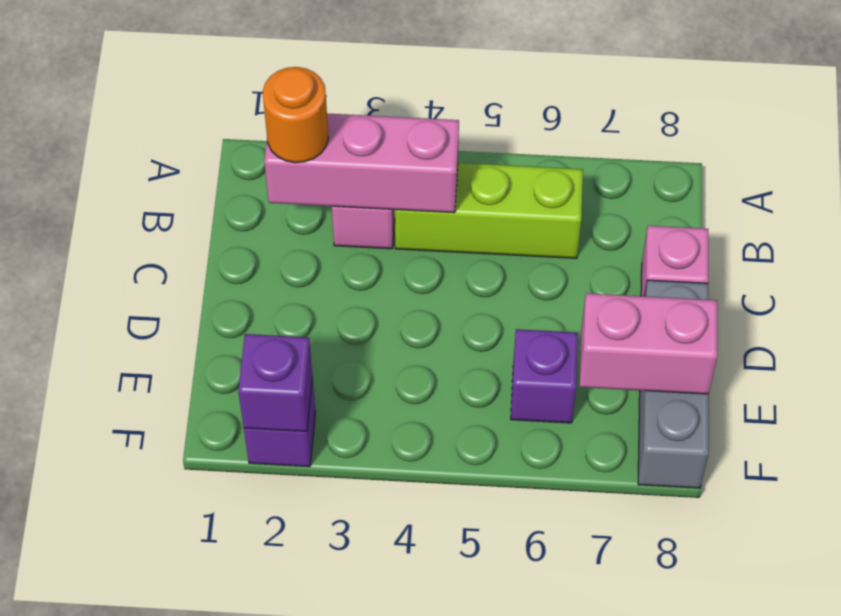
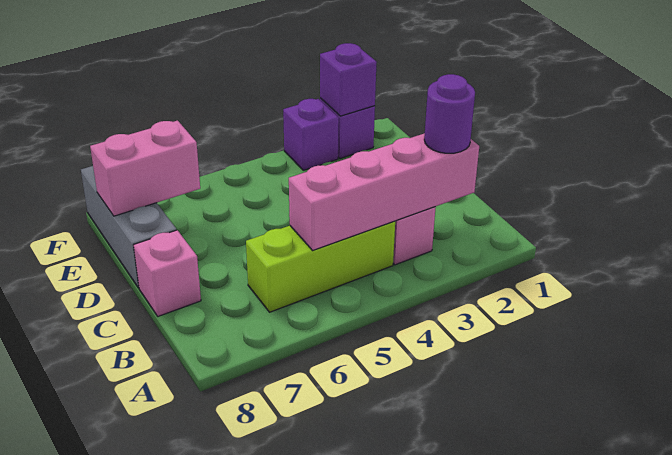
pink 1x3 brick [264,113,459,213] -> pink 1x4 brick [289,133,479,250]
orange 1x1 round brick [263,67,328,163] -> purple 1x1 round brick [424,74,475,153]
purple 1x1 brick [511,329,578,423] -> purple 1x1 brick moved to [283,99,339,170]

